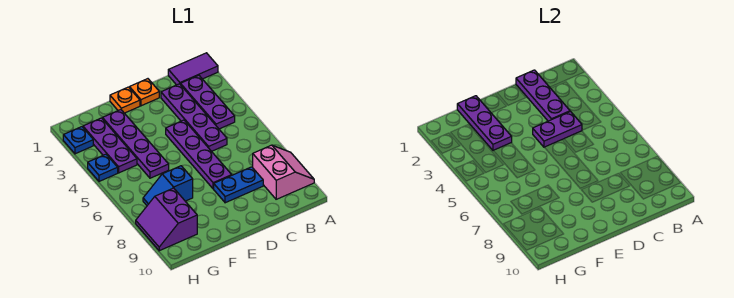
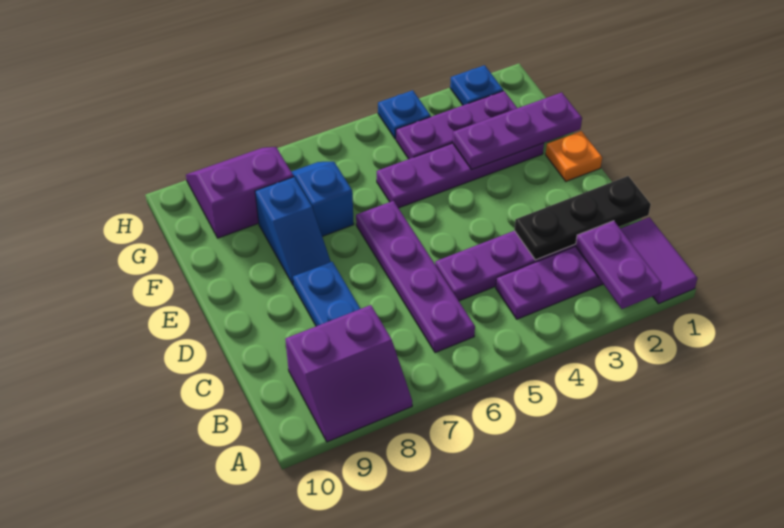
pink 2x2 slope [253,145,314,199] -> purple 2x2 slope [285,305,412,442]
purple 1x3 plate [516,70,570,121] -> black 1x3 plate [514,176,651,260]
purple 1x2 plate [533,112,582,147] -> purple 1x2 plate moved to [575,221,662,309]
orange 1x1 plate [129,79,159,106] -> none
purple 1x4 plate [166,120,232,189] -> purple 1x4 plate turned to [356,201,475,353]
none -> blue 1x2 slope [255,177,331,285]

